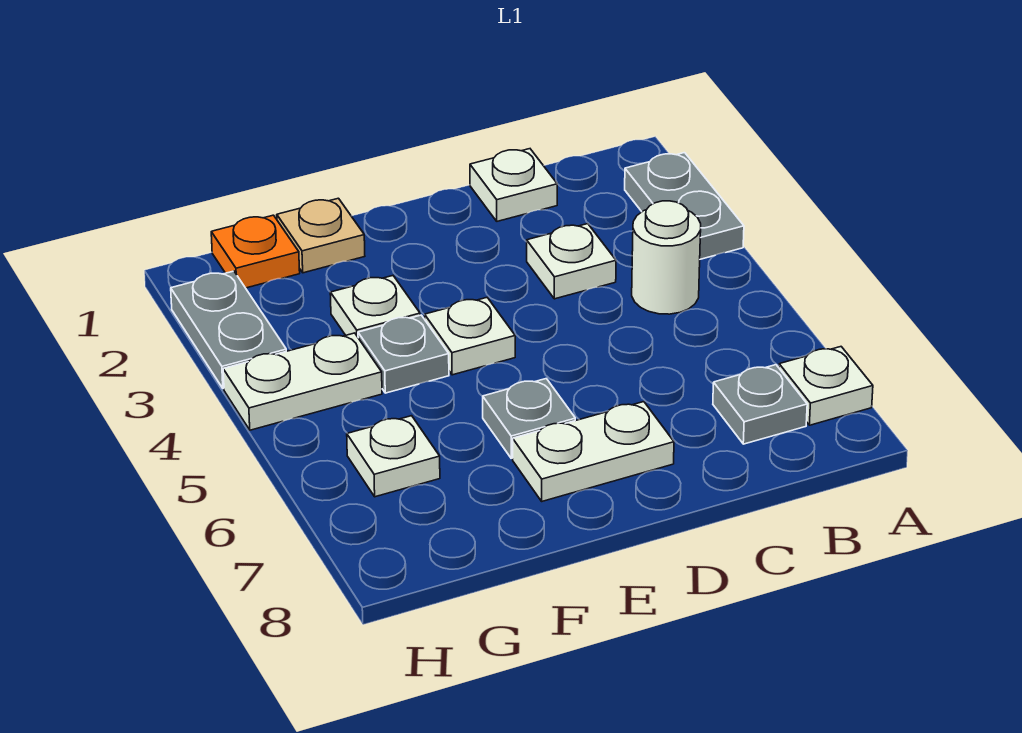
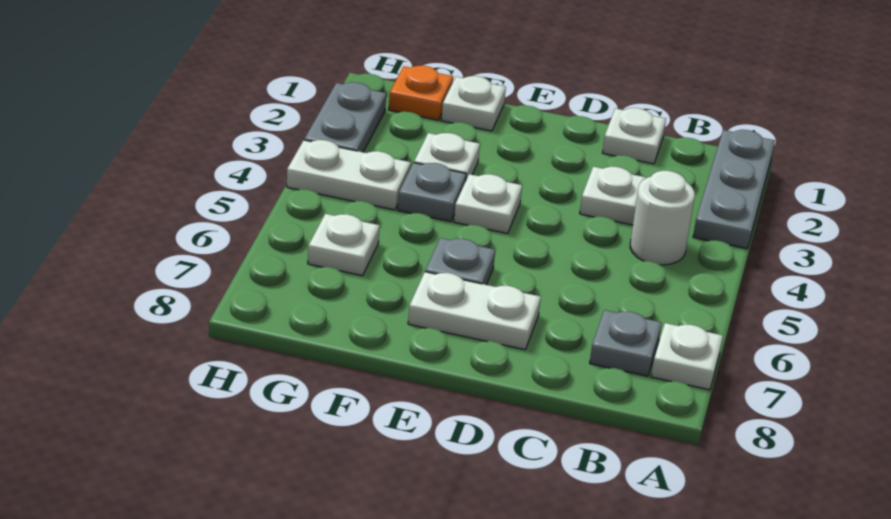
grey 1x2 plate [625,153,744,259] -> grey 1x3 plate [693,130,775,249]
tan 1x1 plate [277,198,365,273] -> white 1x1 plate [441,76,506,131]

